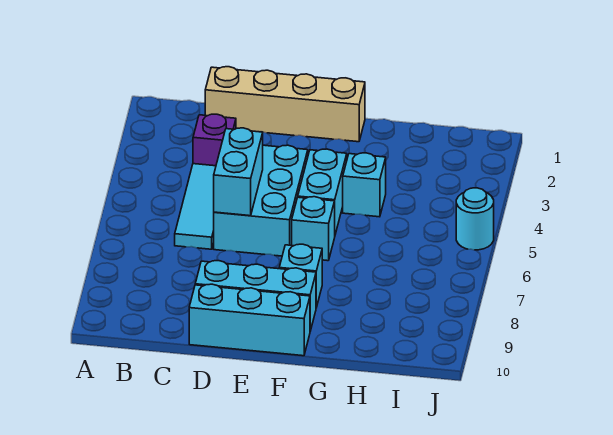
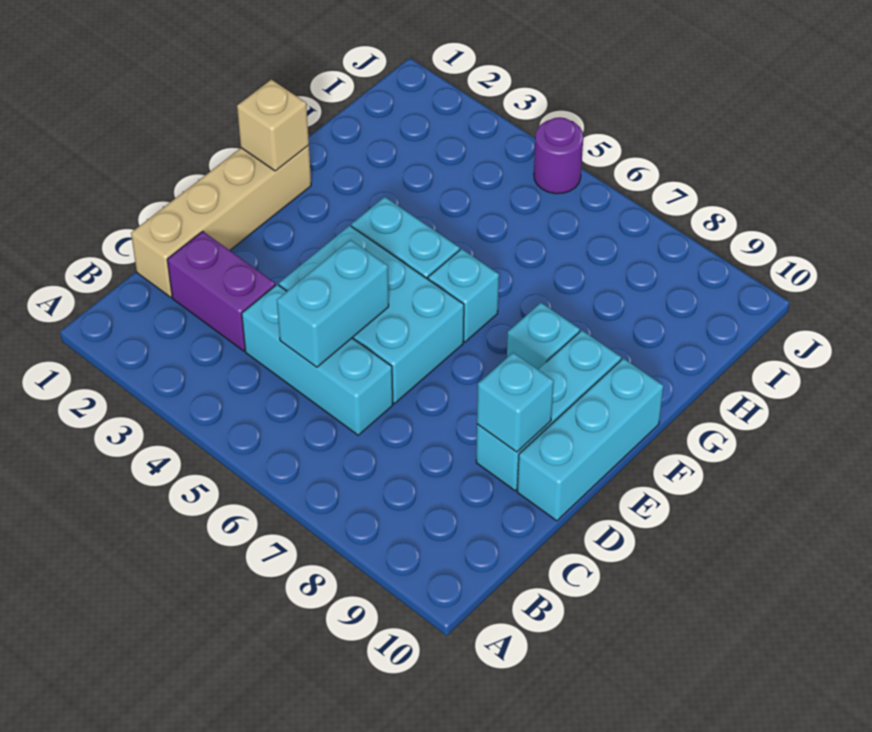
purple 1x1 brick [193,114,236,166] -> purple 1x2 brick [167,231,276,351]
cyan 1x3 tile [175,164,216,249] -> cyan 1x3 brick [242,285,393,435]
cyan 1x2 brick [214,128,263,216] -> cyan 1x2 brick turned to [277,240,389,367]
none -> tan 1x1 brick [237,80,309,171]
cyan 1x1 brick [343,153,386,217] -> cyan 1x1 brick moved to [477,353,554,452]
cyan 1x1 round brick [456,188,494,250] -> purple 1x1 round brick [534,117,583,194]

